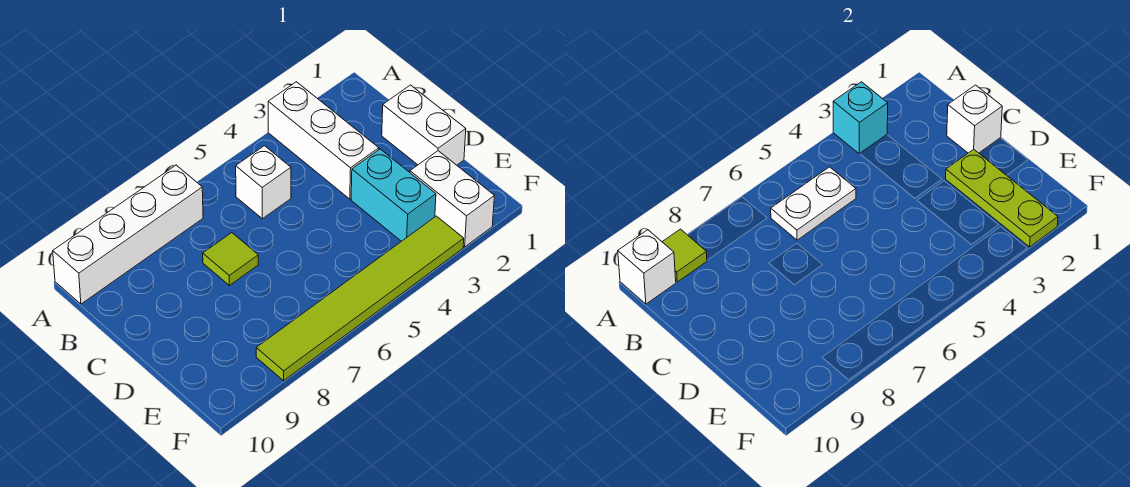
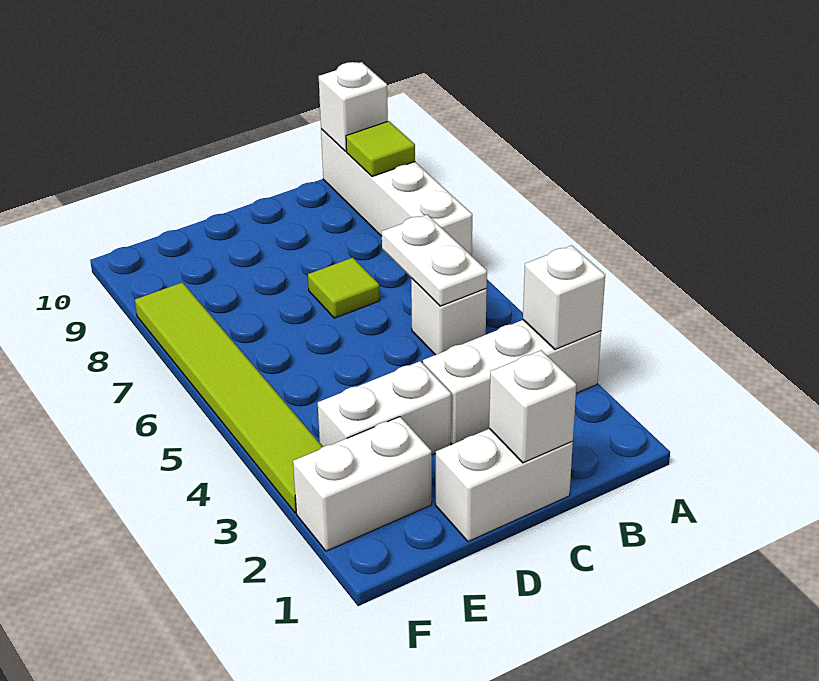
cyan 1x1 brick [833,82,888,154] -> white 1x1 brick [523,246,605,349]
lime 1x3 plate [946,149,1058,247] -> none
cyan 1x2 brick [351,149,436,241] -> white 1x2 brick [318,361,451,455]

